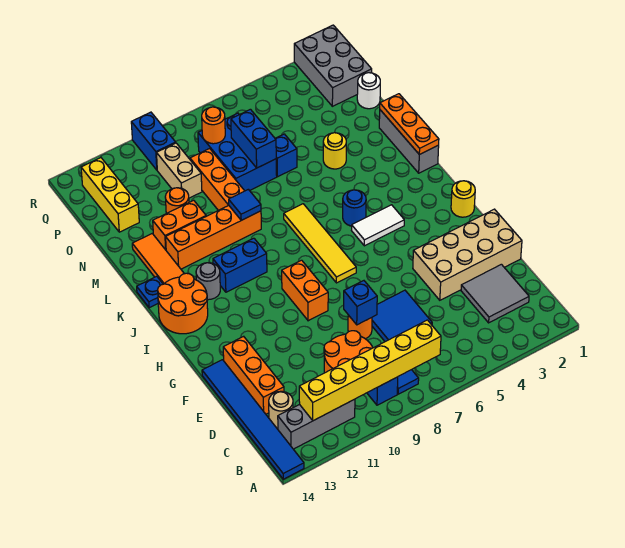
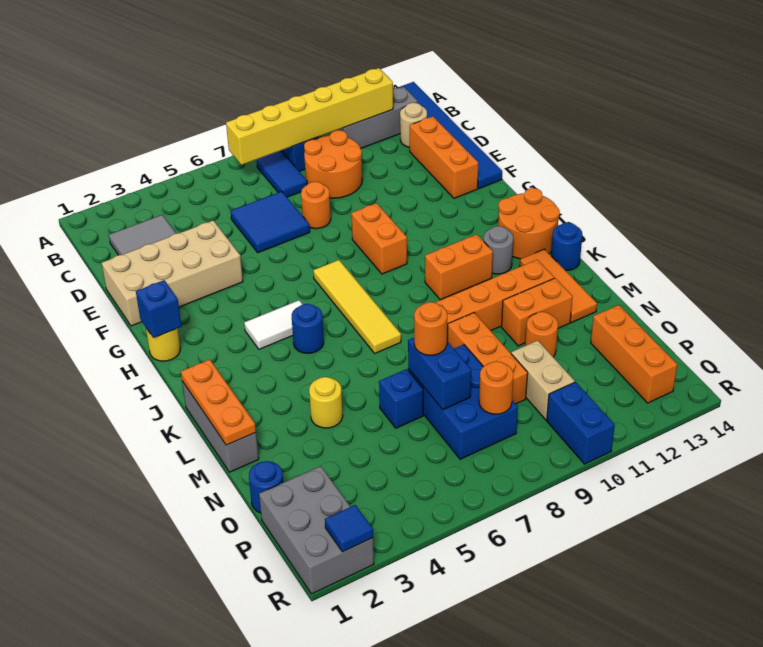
blue 1x1 brick [344,281,377,325] -> blue 1x1 brick moved to [136,280,182,338]
blue 1x2 brick [213,238,267,292] -> orange 1x2 brick [425,234,493,300]
blue 1x1 plate [137,276,163,308] -> blue 1x1 round brick [551,222,582,271]
blue 1x1 tile [229,189,261,220] -> blue 1x1 tile moved to [325,505,373,552]
none -> orange 1x1 round brick [414,302,447,355]
white 1x1 round brick [357,73,380,109] -> blue 1x1 round brick [249,461,283,513]
yellow 1x3 brick [81,158,139,232] -> orange 1x3 brick [591,305,677,403]

